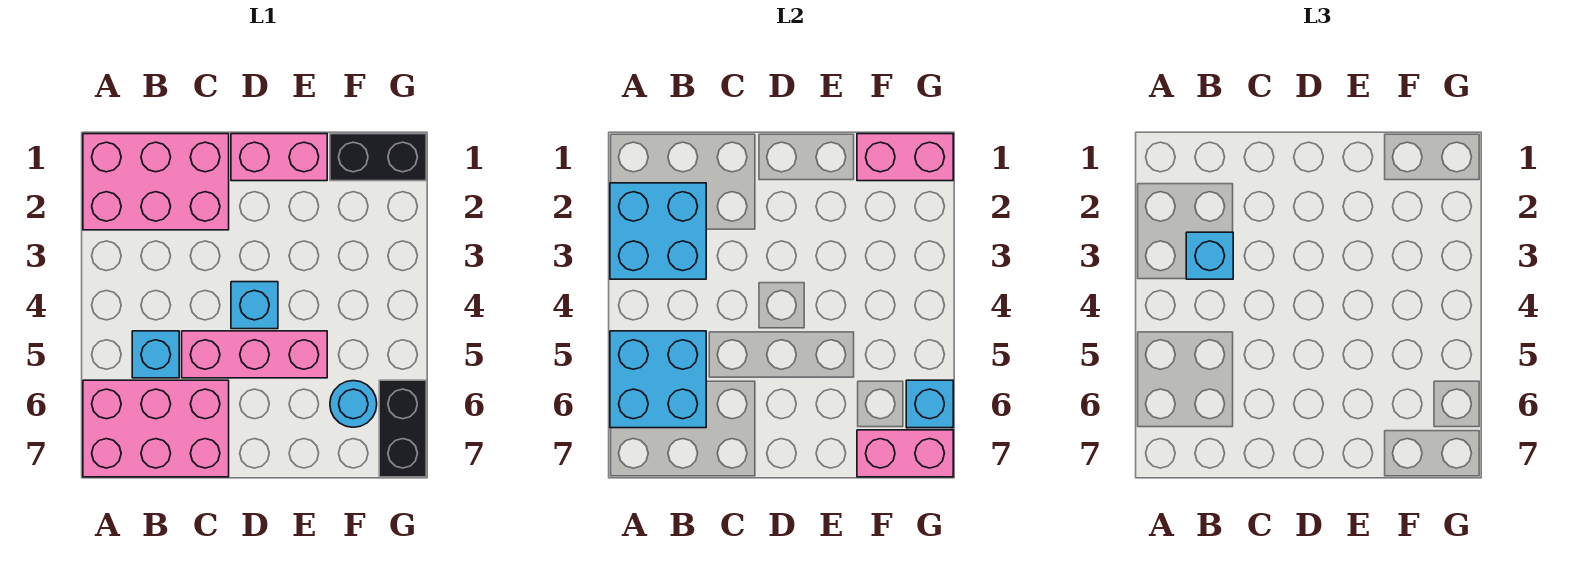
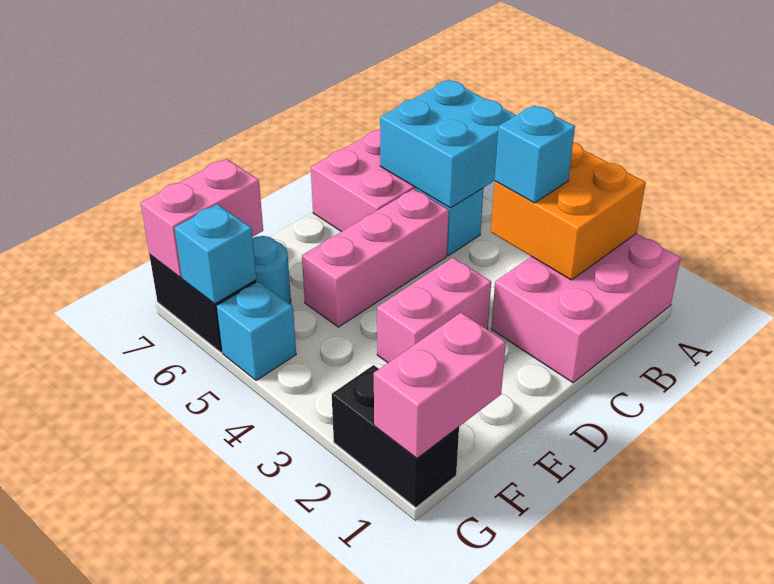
cyan 2x2 brick [610,183,706,279] -> orange 2x2 brick [491,142,646,280]
pink 1x2 brick [231,134,327,181] -> pink 1x2 brick moved to [377,258,491,363]
cyan 1x1 brick [231,282,278,329] -> cyan 1x1 brick moved to [217,281,296,381]
black 1x2 brick [330,134,426,181] -> black 1x2 brick turned to [332,365,459,508]

